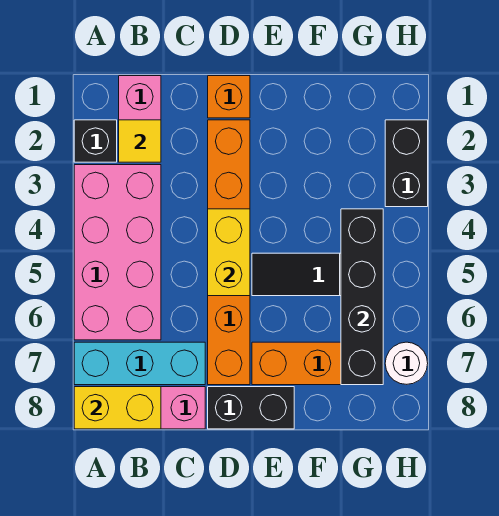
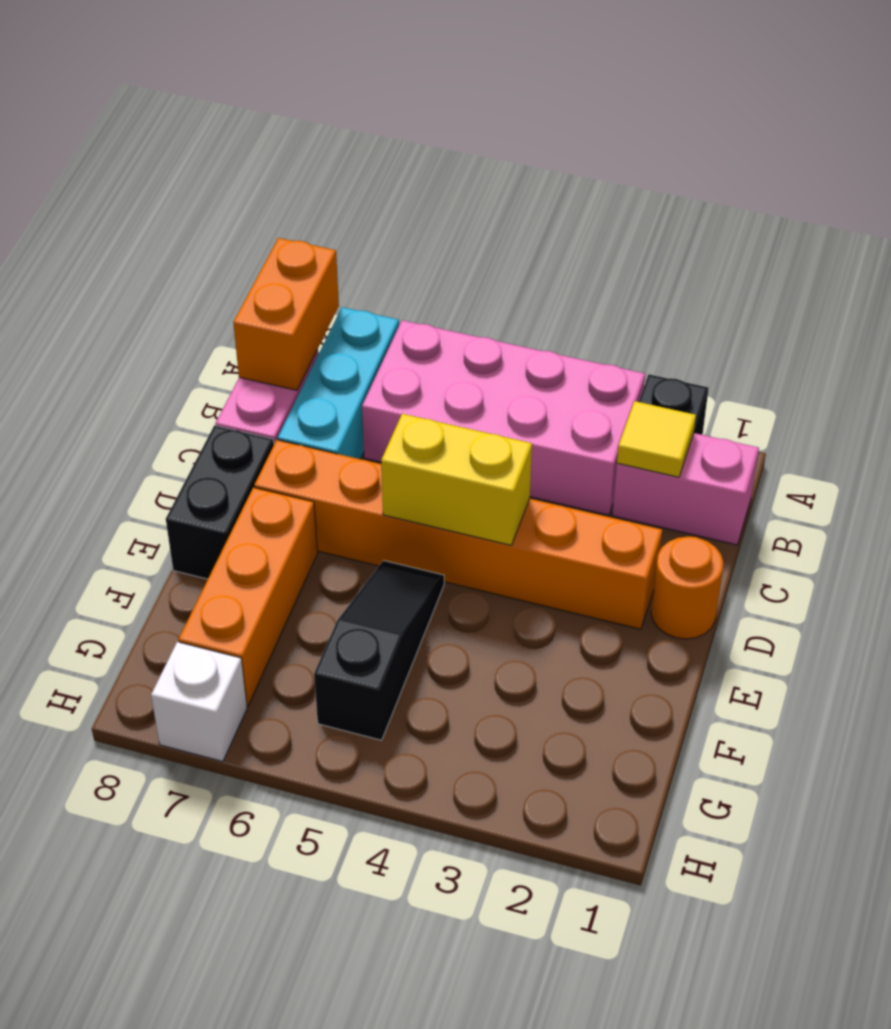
yellow 1x2 brick [74,387,161,429] -> orange 1x2 brick [233,238,339,390]
orange 1x1 brick [208,76,250,118] -> orange 1x1 round brick [651,536,723,639]
black 1x4 brick [341,209,383,385] -> none
black 1x2 brick [385,120,428,207] -> none
white 1x1 round brick [385,342,428,384] -> white 1x1 brick [151,642,247,762]

